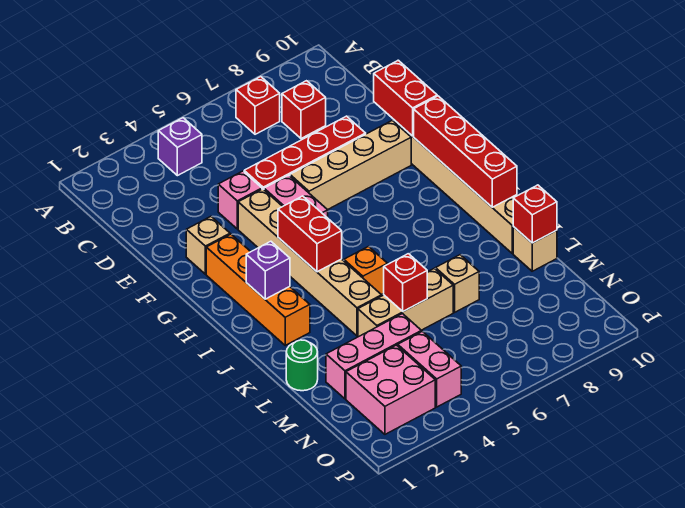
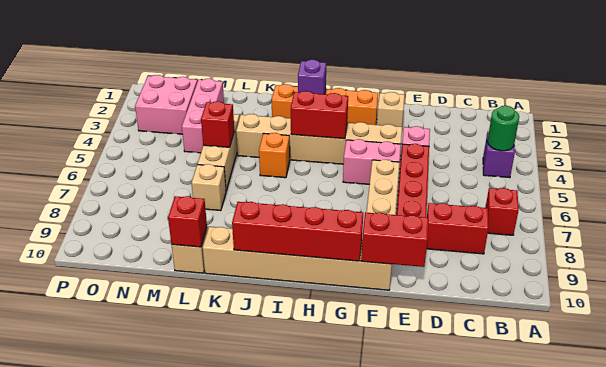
red 1x1 brick [282,81,326,138] -> red 1x2 brick [427,203,489,254]
green 1x1 round brick [286,340,318,391] -> green 1x1 round brick moved to [487,106,519,151]
pink 1x2 brick [398,331,461,407] -> none

